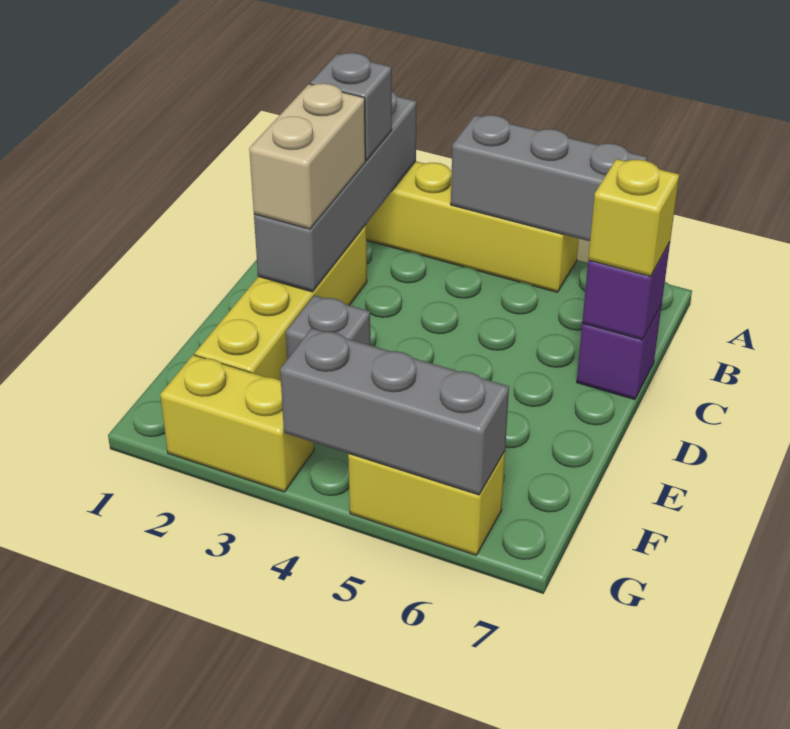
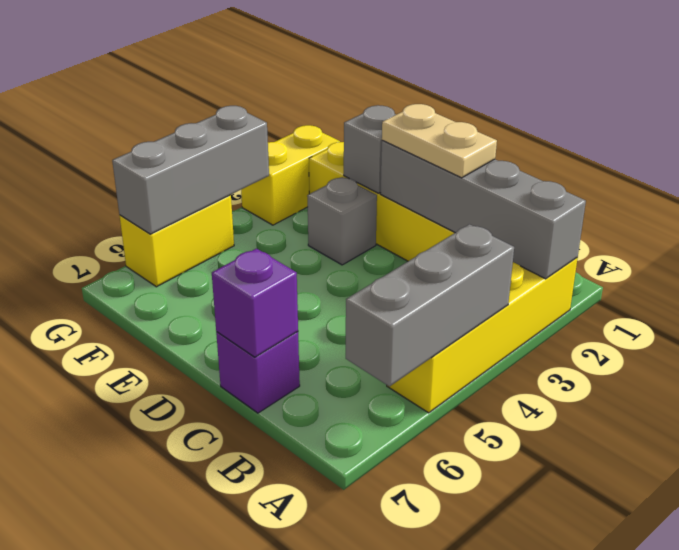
grey 1x1 brick [310,53,392,161] -> grey 1x1 brick moved to [344,105,396,193]
tan 1x2 brick [249,83,365,229] -> tan 1x2 plate [382,104,497,178]
yellow 1x1 brick [588,159,679,276] -> none

